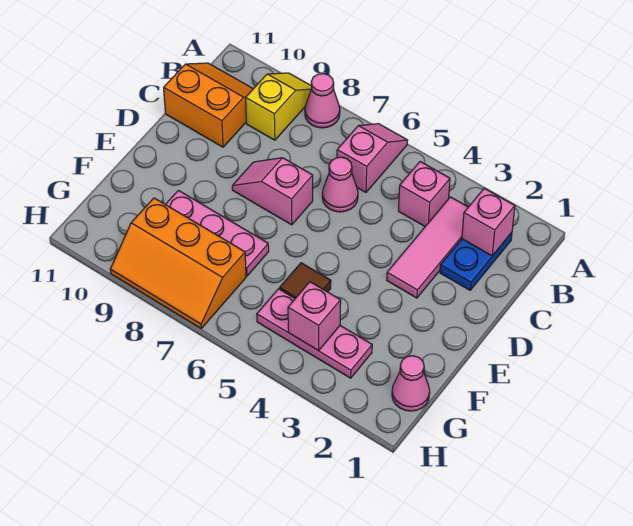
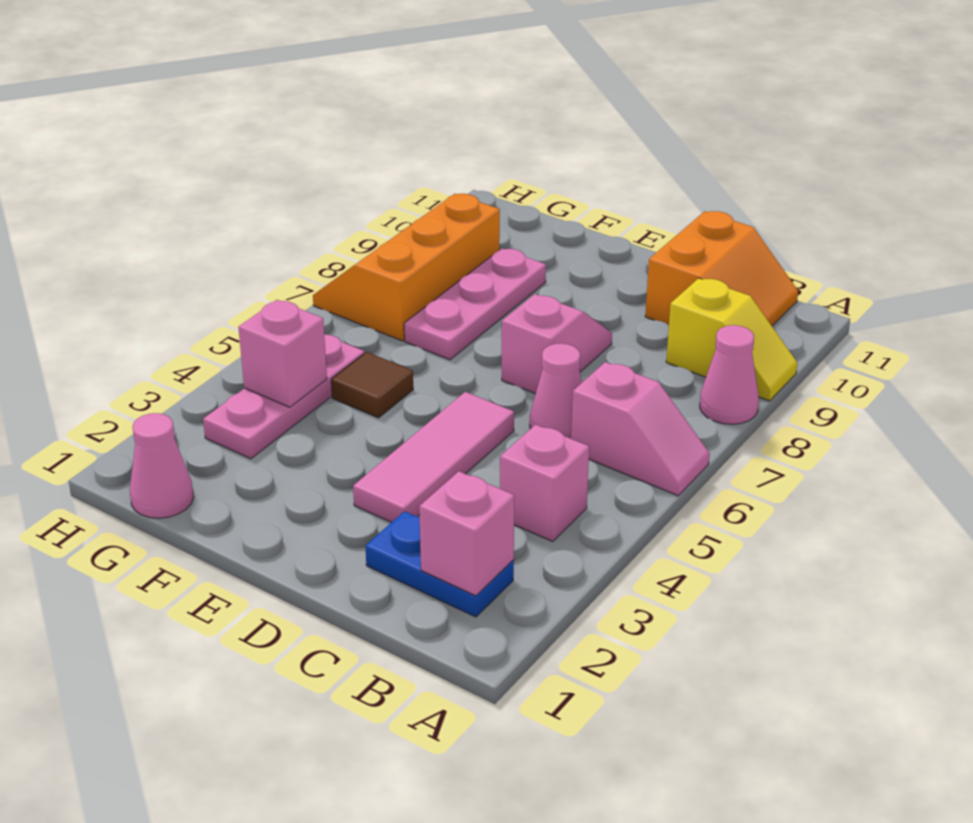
pink 1x3 tile [387,197,468,298] -> pink 1x3 tile turned to [353,392,514,523]

